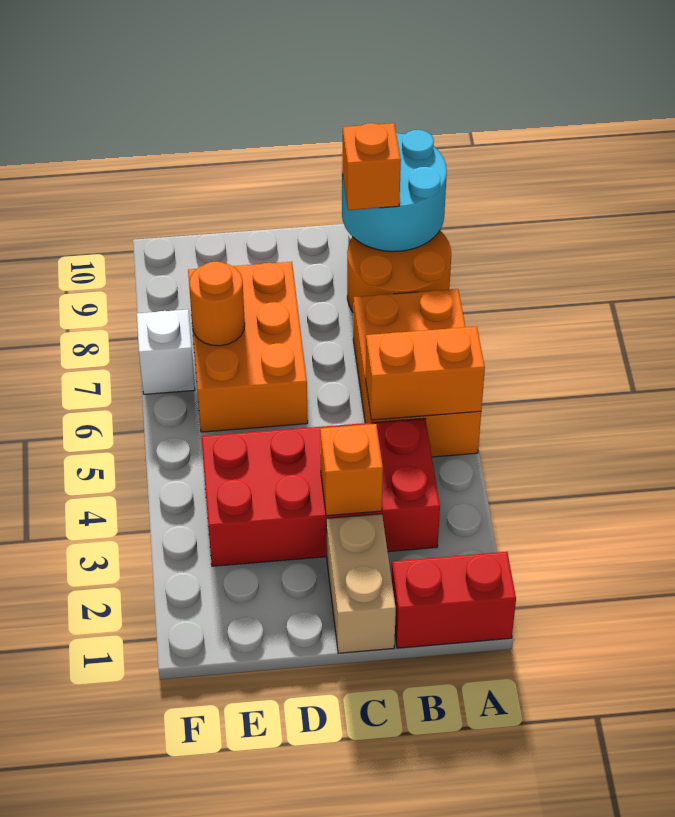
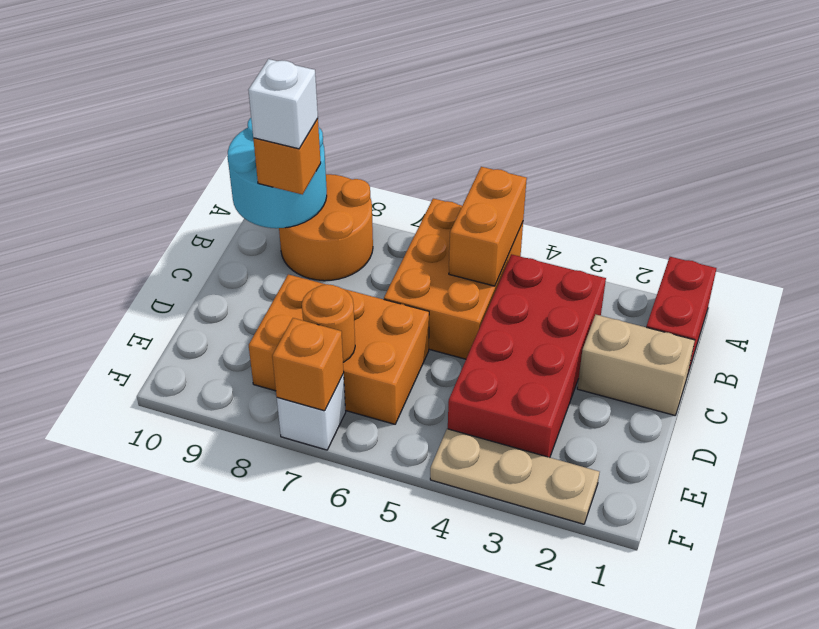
orange 2x3 brick [353,289,481,457] -> orange 2x3 brick turned to [384,199,523,359]
none -> white 1x1 brick [248,59,318,149]
orange 1x1 brick [320,424,383,516] -> orange 1x1 brick moved to [272,318,344,411]
none -> tan 1x3 plate [430,429,599,524]

